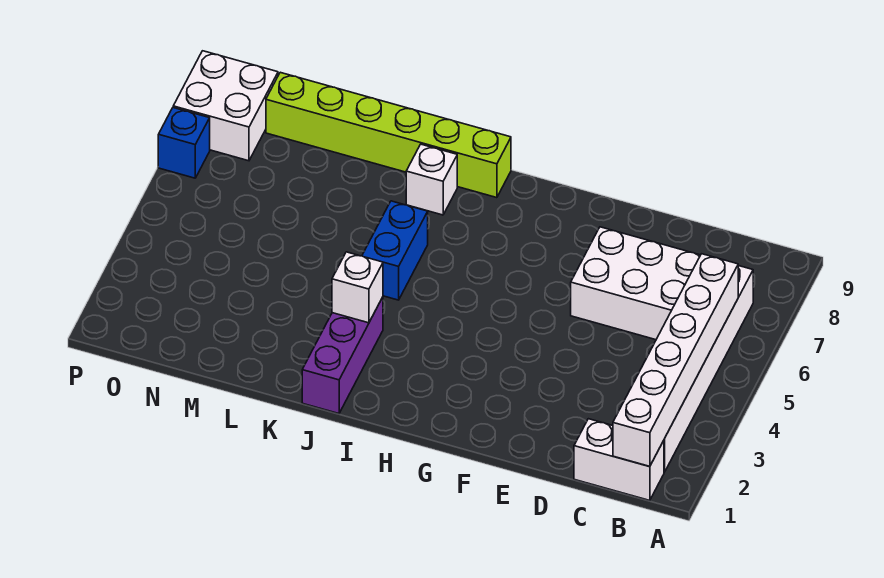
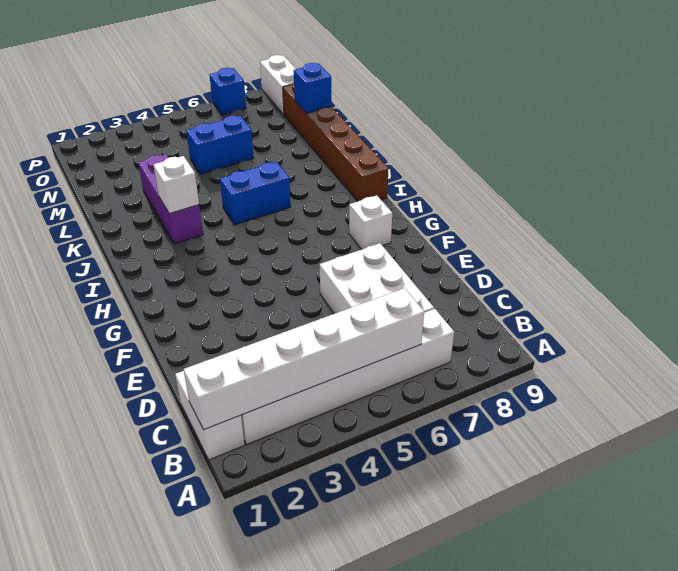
lime 1x6 brick [266,72,511,198] -> brown 1x6 brick [283,82,389,202]
purple 1x3 brick [302,297,383,414] -> purple 1x3 brick turned to [138,154,203,244]
white 1x1 brick [406,144,457,215] -> white 1x1 brick moved to [349,195,392,249]
none -> blue 1x2 brick [186,116,254,174]
none -> blue 1x1 brick [294,63,331,113]
white 2x2 brick [173,51,278,161] -> white 1x2 brick [260,55,296,114]

